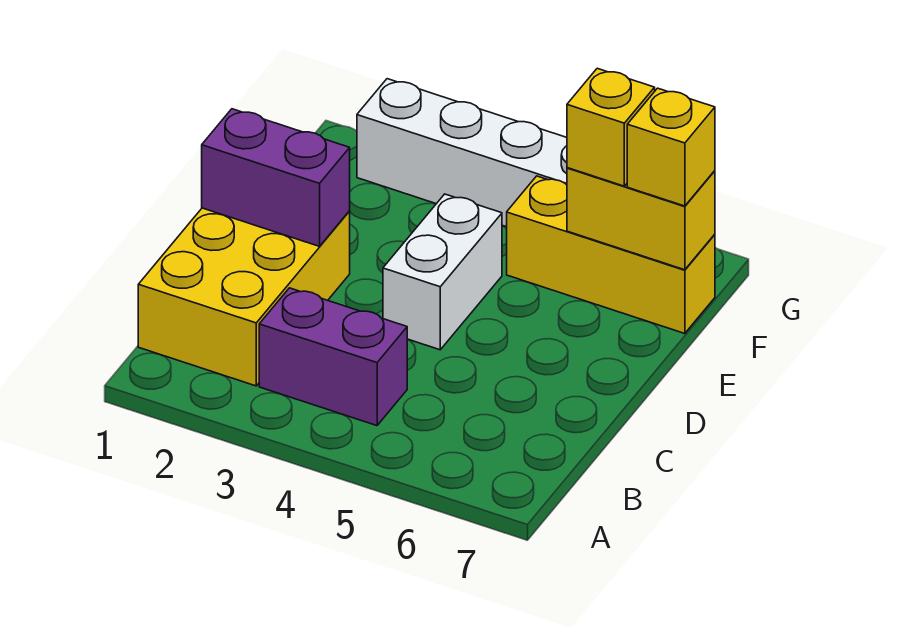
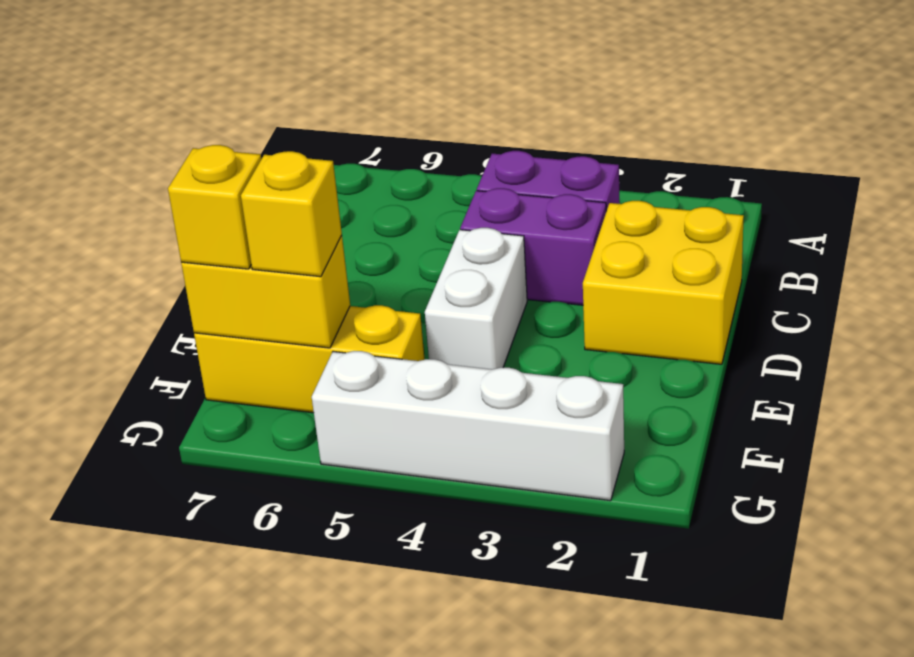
yellow 2x3 brick [138,208,350,386] -> yellow 2x2 brick [583,201,744,364]
purple 1x2 brick [202,109,350,246] -> purple 1x2 brick moved to [460,188,606,305]

